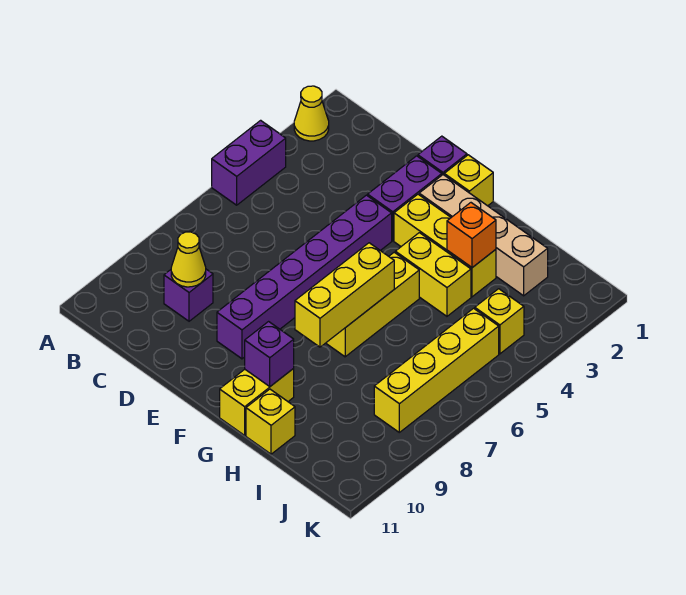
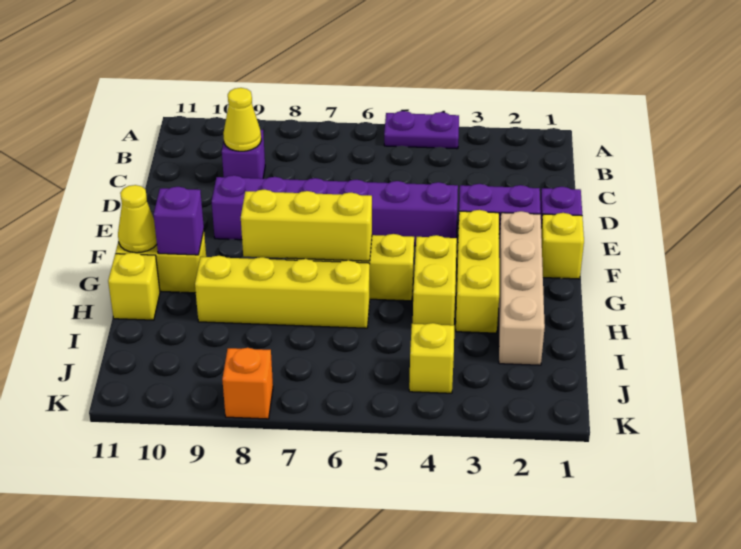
yellow 1x1 cone [294,86,329,141] -> yellow 1x1 cone moved to [118,185,157,253]
purple 1x2 brick [212,120,286,205] -> purple 1x2 plate [384,111,459,149]
orange 1x1 brick [447,203,496,268] -> orange 1x1 brick moved to [222,348,273,419]
yellow 1x4 brick [374,308,499,432] -> yellow 1x4 brick moved to [195,256,370,328]

